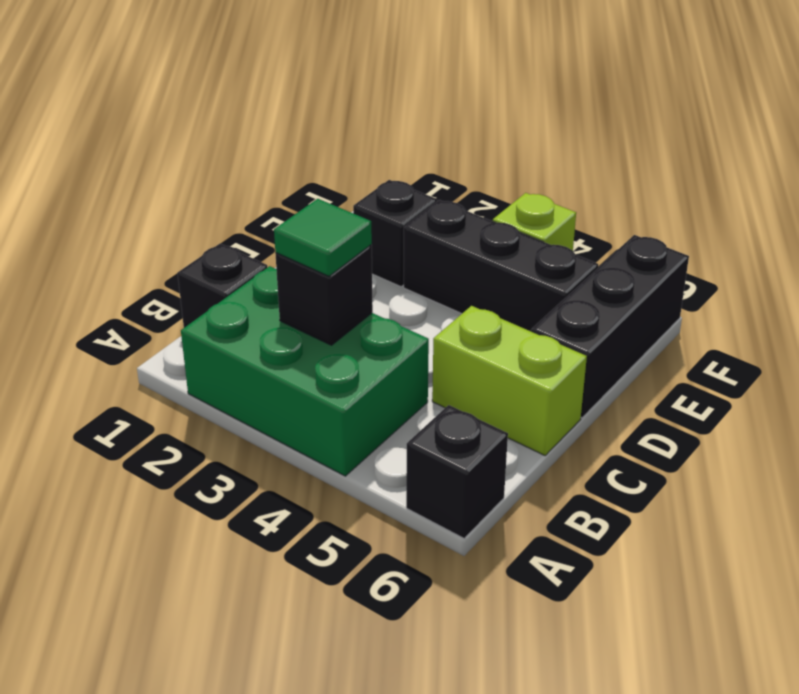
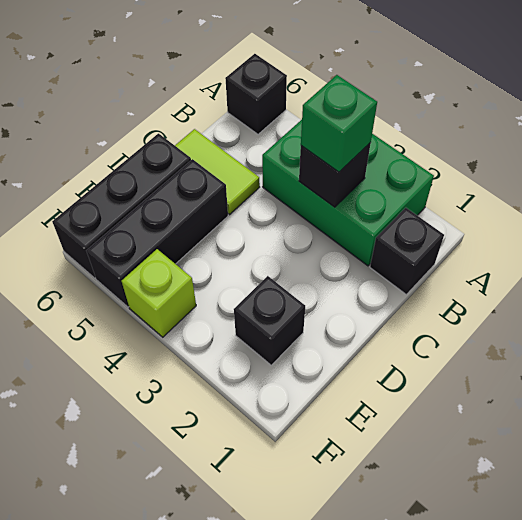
green 1x1 tile [274,199,372,276] -> green 1x1 brick [301,75,377,172]
lime 1x2 brick [432,306,587,455] -> lime 1x2 tile [175,129,260,214]
black 1x3 brick [404,200,598,331] -> black 1x3 brick turned to [86,159,228,307]

